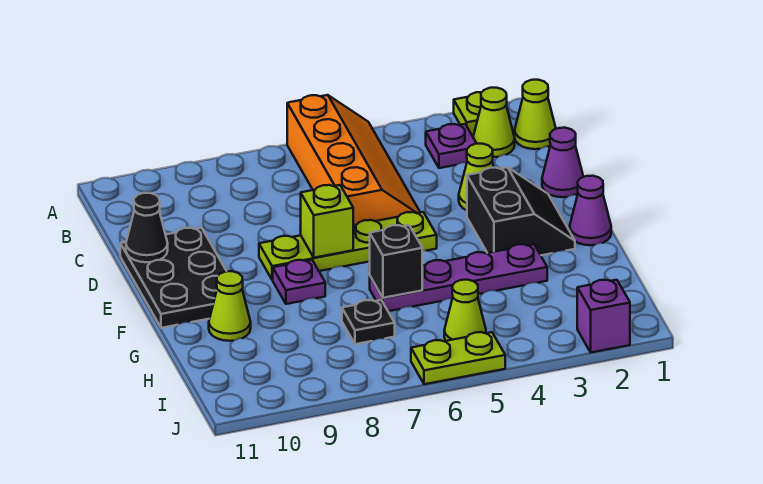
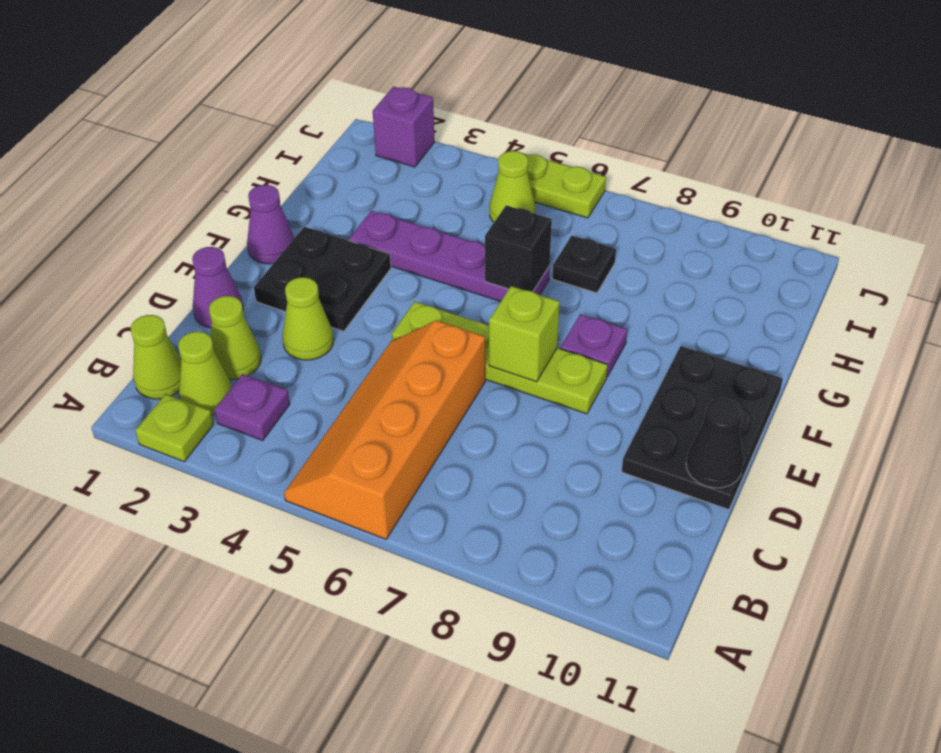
black 2x2 slope [467,167,575,255] -> black 2x2 plate [254,227,391,331]
lime 1x1 cone [209,271,251,341] -> lime 1x1 cone moved to [209,296,261,379]

